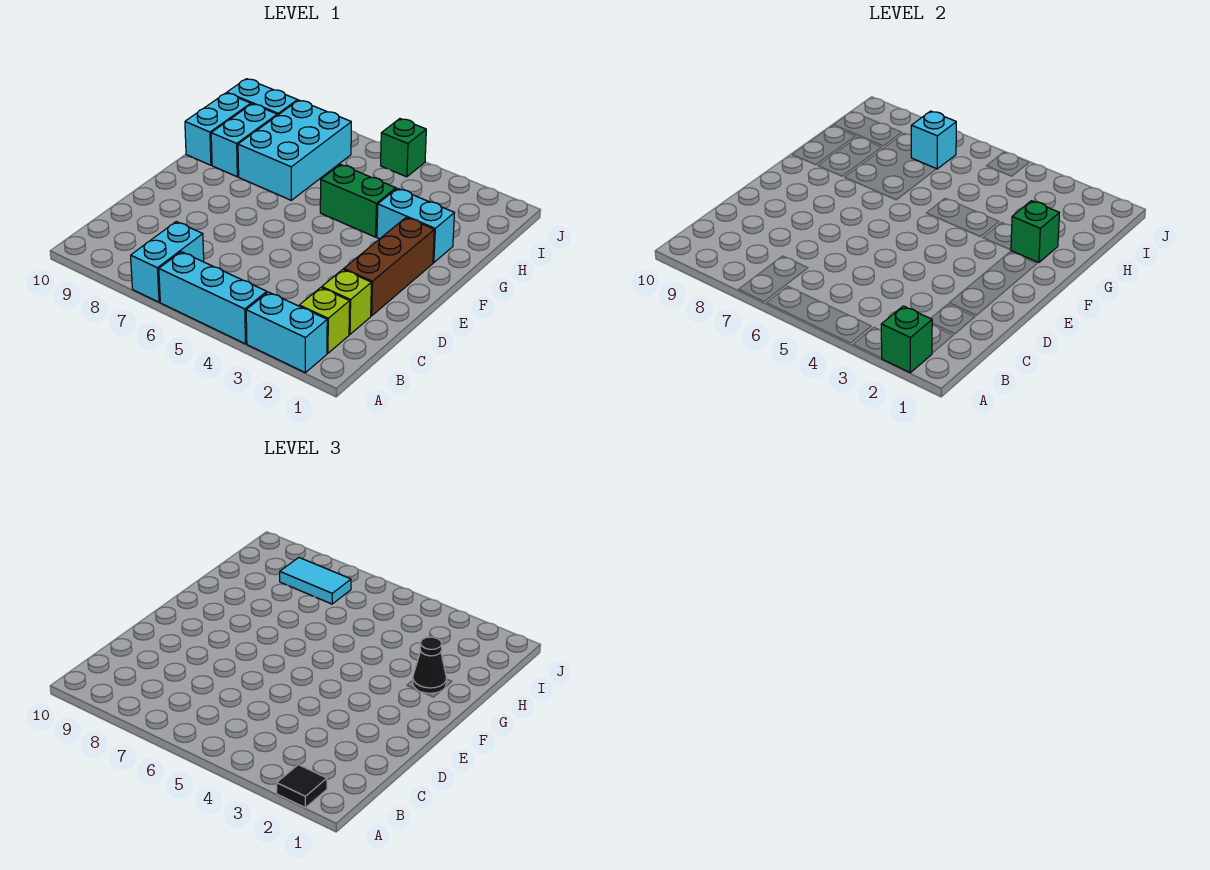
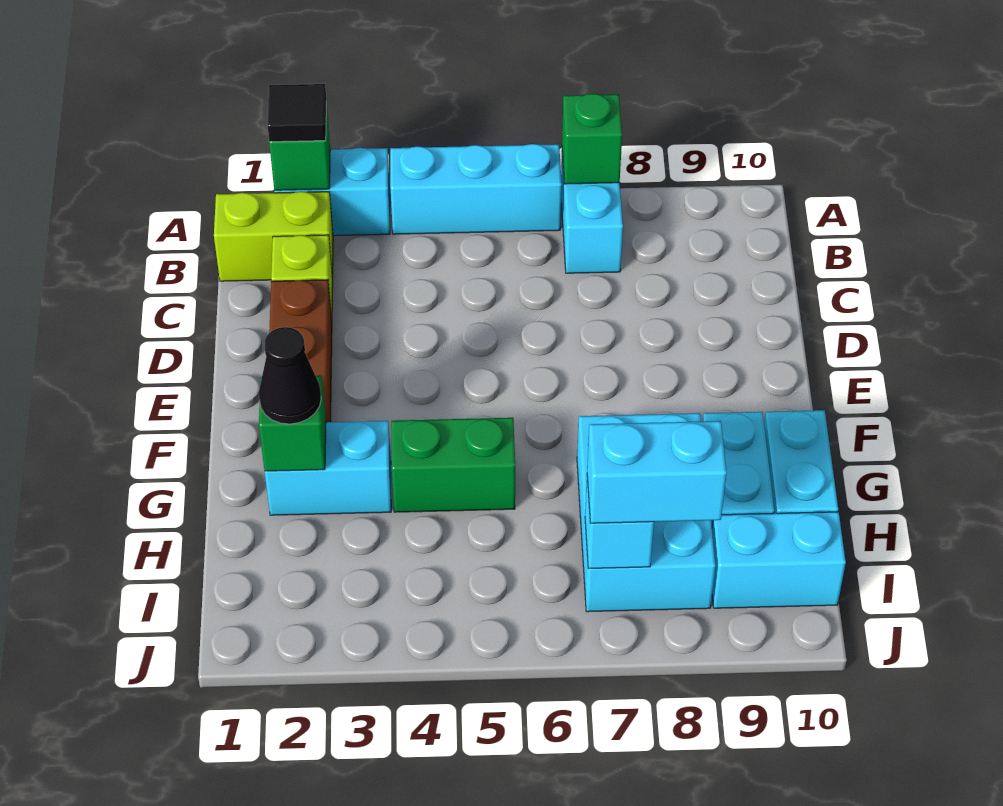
lime 1x1 brick [299,288,350,353] -> lime 1x2 brick [214,191,333,281]
cyan 1x2 tile [280,558,351,604] -> cyan 1x2 brick [587,421,727,523]
green 1x1 brick [381,119,426,177] -> green 1x1 brick moved to [562,94,622,184]

